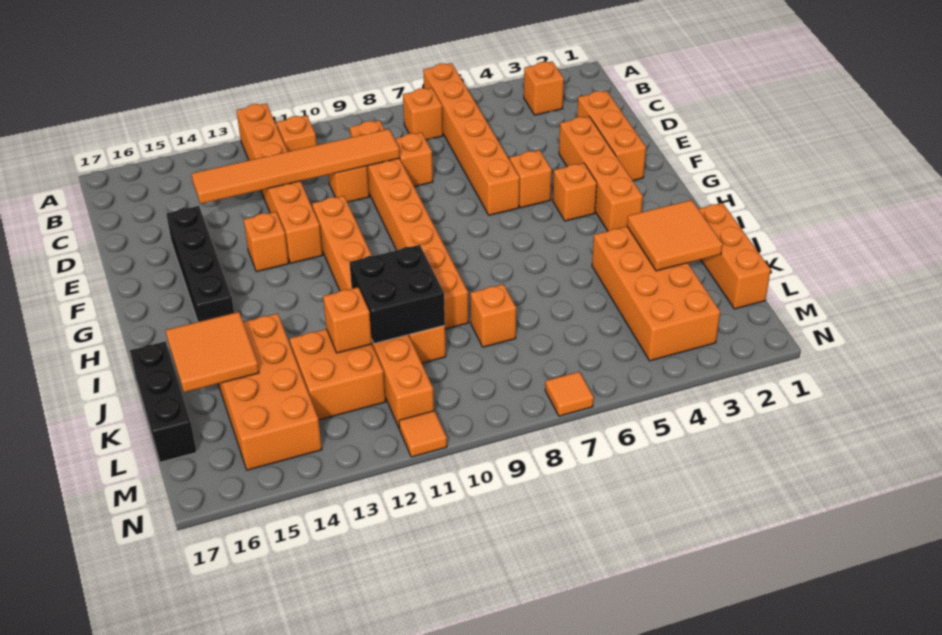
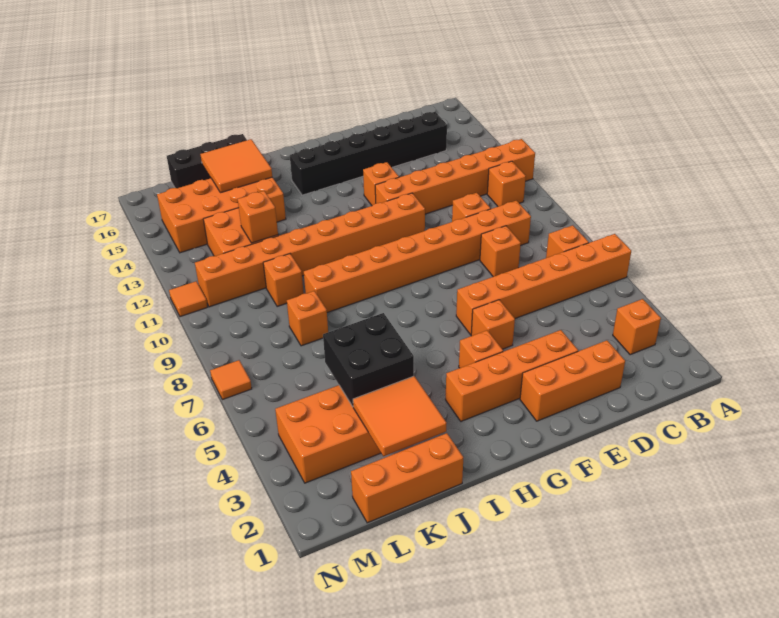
orange 1x6 tile [192,129,400,204] -> none
black 1x4 brick [166,206,234,322] -> black 1x6 brick [290,112,447,195]
black 2x2 brick [349,245,445,343] -> black 2x2 brick moved to [323,313,414,406]

